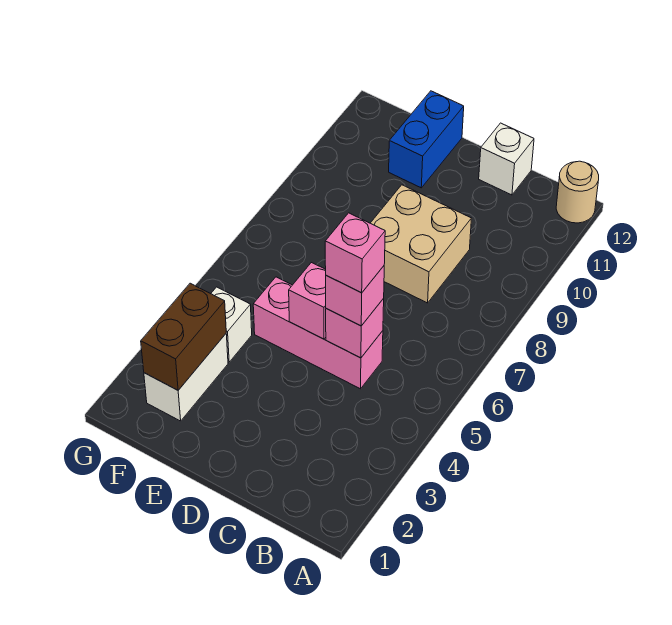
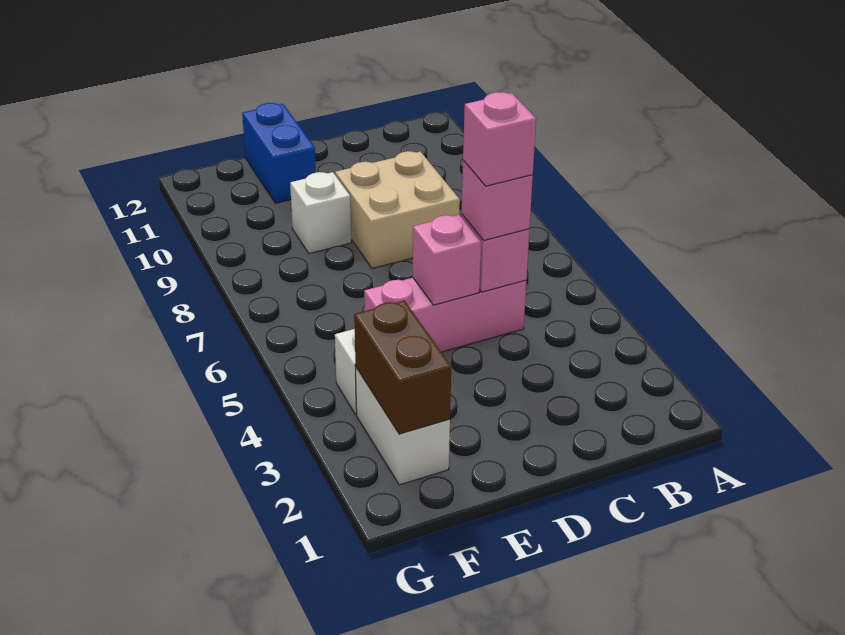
tan 1x1 round brick [556,161,599,223] -> none
white 1x1 brick [479,123,534,195] -> white 1x1 brick moved to [290,172,351,253]

